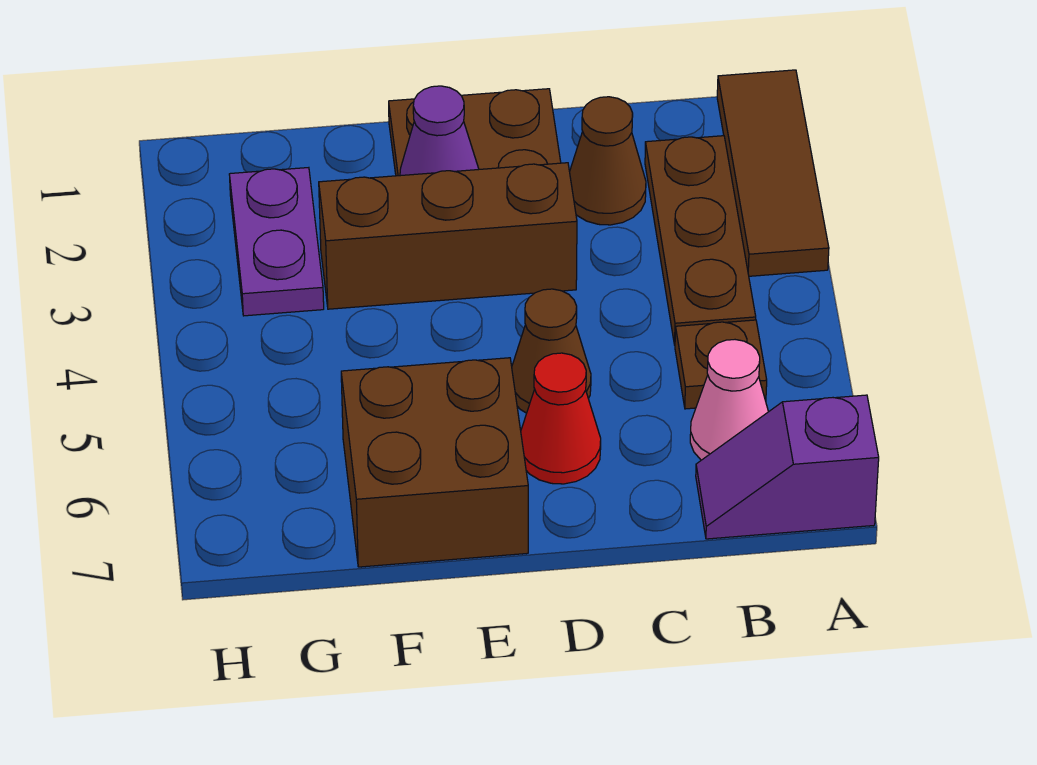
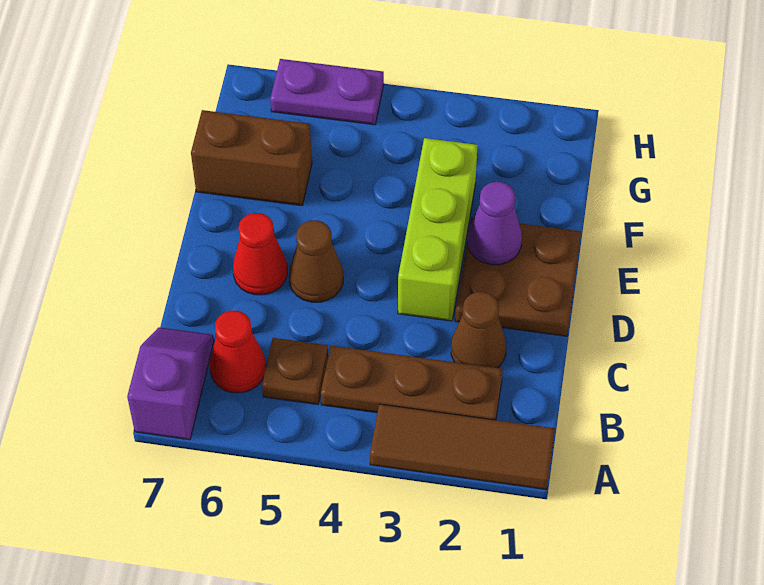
pink 1x1 cone [690,340,768,460] -> red 1x1 cone [210,311,266,393]
brown 1x3 brick [319,163,577,309] -> lime 1x3 brick [398,138,478,321]
brown 2x2 brick [341,358,528,567] -> brown 1x2 brick [191,110,312,206]
purple 1x2 plate [229,168,324,316] -> purple 1x2 plate moved to [270,59,384,125]

